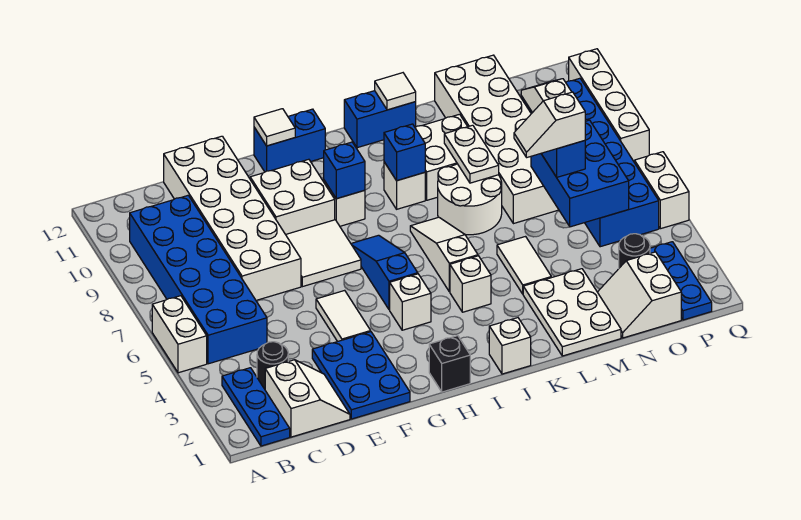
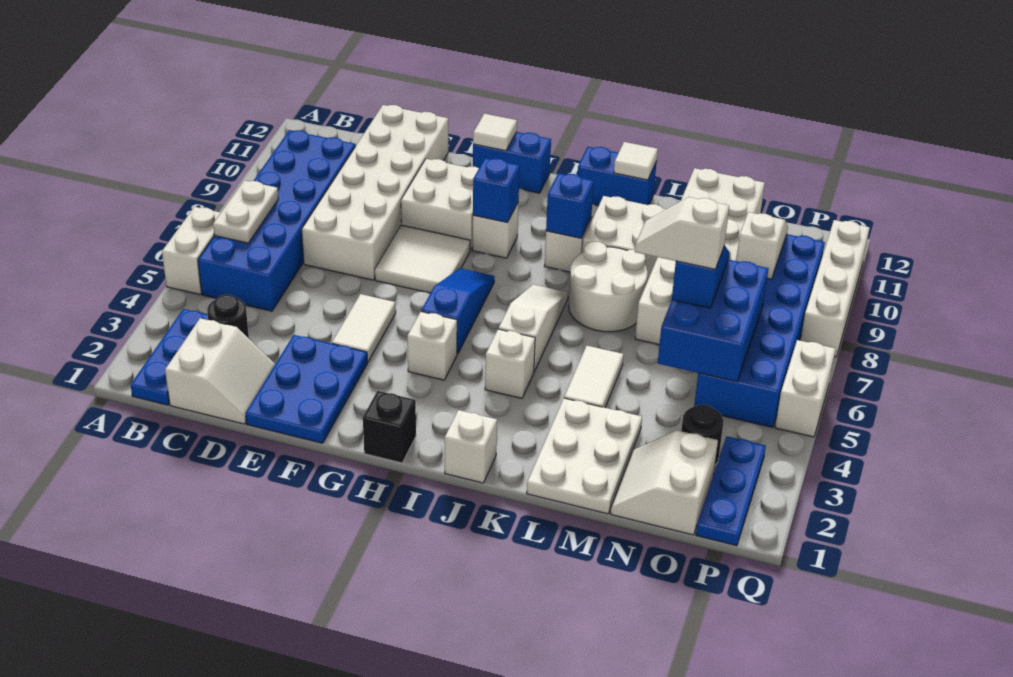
white 1x2 plate [444,125,499,183] -> white 1x2 plate moved to [213,180,278,243]

